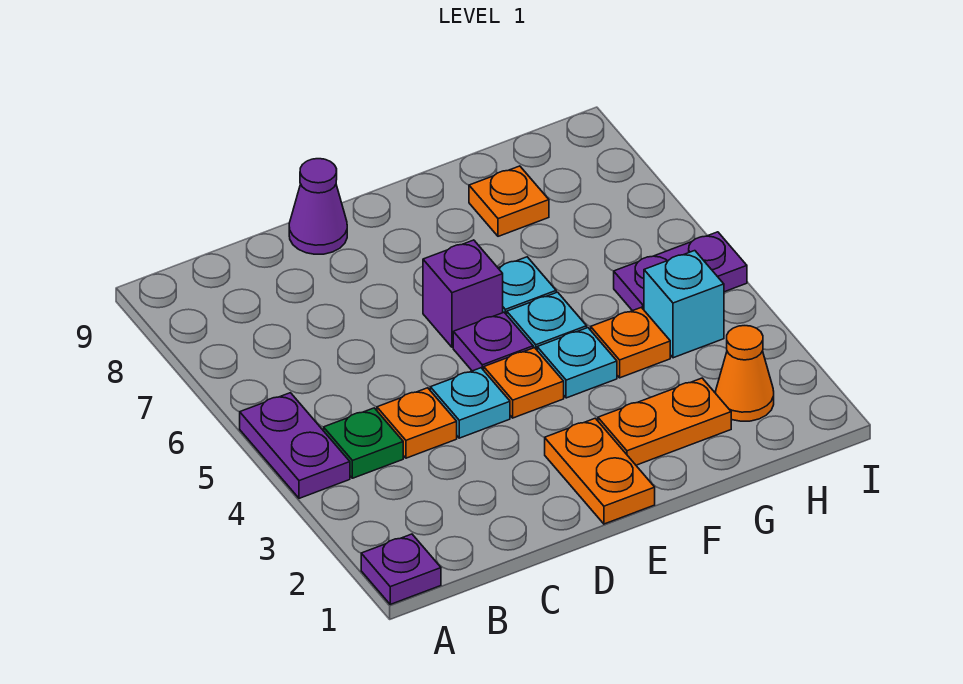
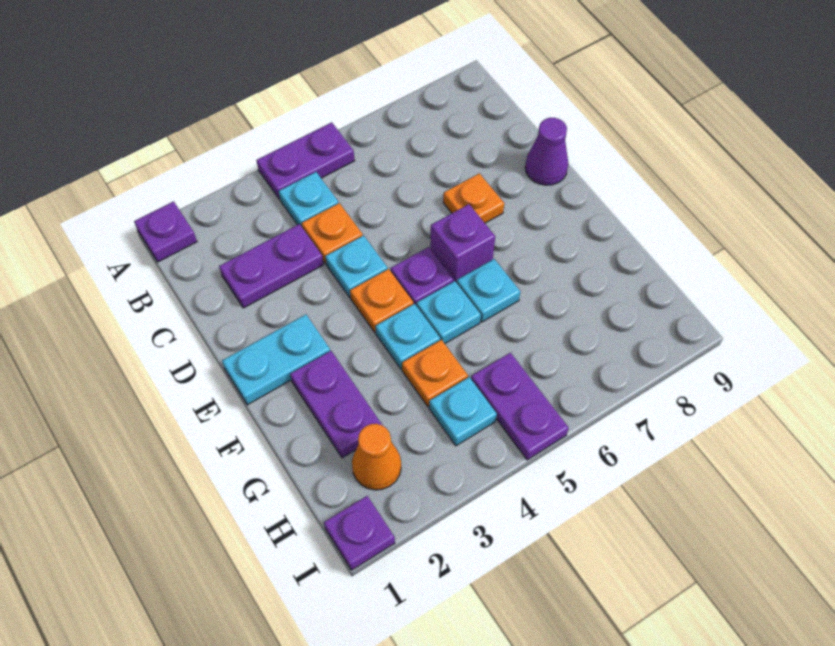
green 1x1 plate [324,408,403,478] -> cyan 1x1 plate [279,172,338,227]
none -> purple 1x2 plate [219,224,323,308]
orange 1x2 plate [545,418,655,524] -> cyan 1x2 plate [222,315,330,405]
orange 1x2 plate [598,378,731,465] -> purple 1x2 plate [290,351,382,458]
orange 1x1 plate [469,166,549,236] -> orange 1x1 plate moved to [443,173,504,223]
cyan 1x1 brick [644,251,724,358] -> cyan 1x1 plate [429,377,497,446]
none -> purple 1x1 plate [324,496,395,570]

